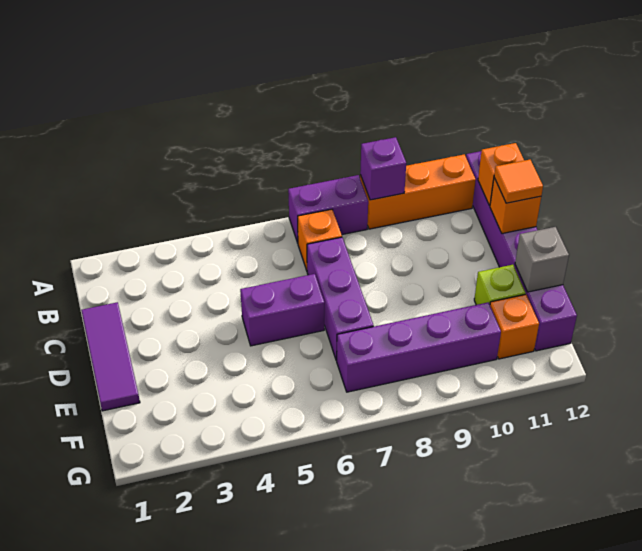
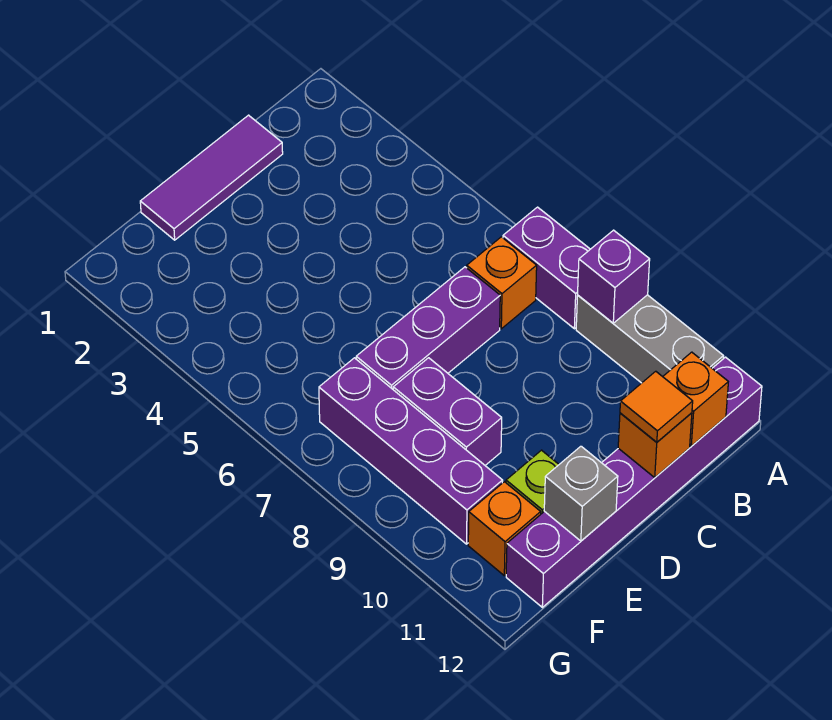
orange 1x3 brick [360,154,476,229] -> grey 1x3 brick [576,295,724,383]
purple 1x2 brick [240,274,324,346] -> purple 1x2 brick moved to [393,358,502,465]

